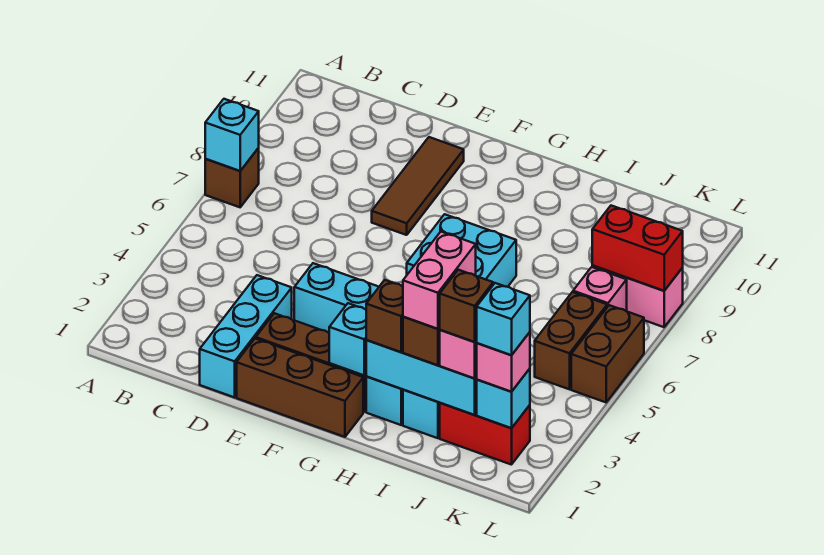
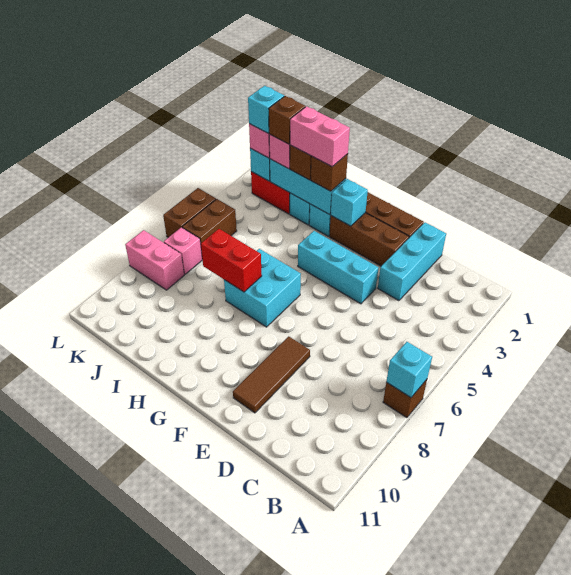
pink 1x2 brick [403,232,476,329] -> pink 1x2 brick turned to [290,106,350,167]
red 1x2 brick [592,206,683,291] -> red 1x2 brick moved to [201,229,262,292]

